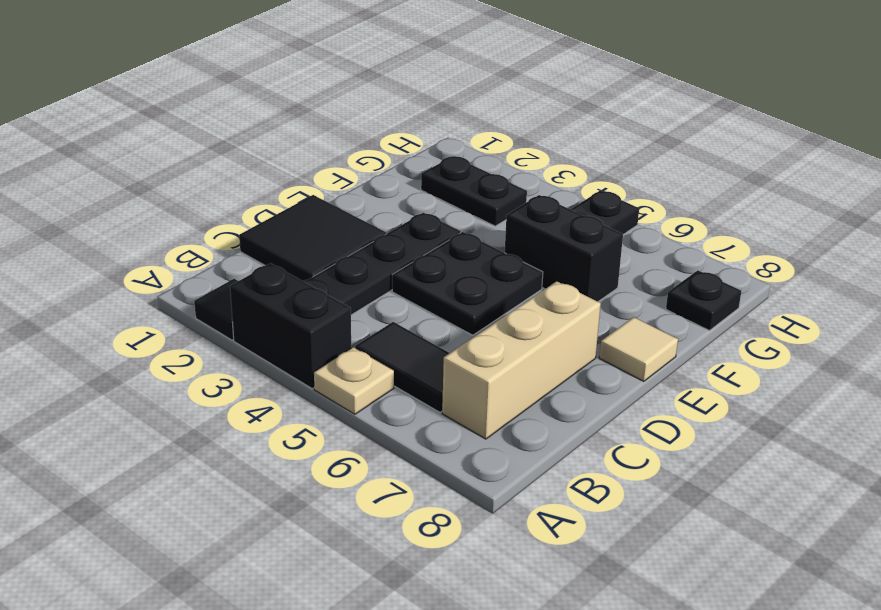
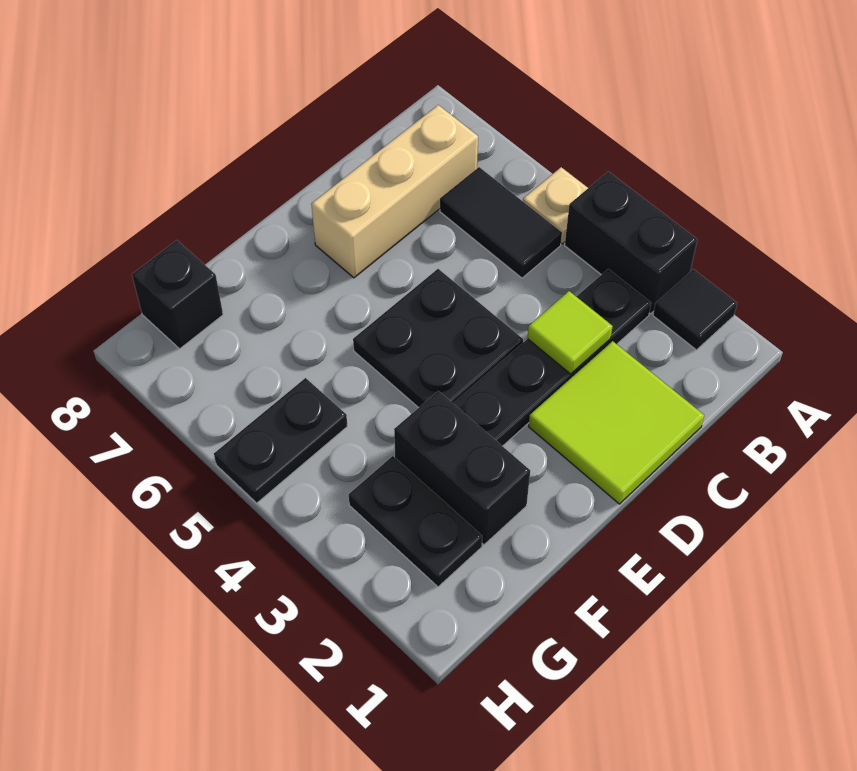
black 2x2 tile [239,195,386,281] -> lime 2x2 tile [529,341,704,504]
none -> lime 1x1 tile [527,291,613,374]
tan 1x1 tile [599,317,678,381] -> none
black 1x2 brick [505,195,623,302] -> black 1x2 brick moved to [394,391,530,545]
black 1x1 plate [666,270,741,331] -> black 1x1 brick [132,240,223,349]

